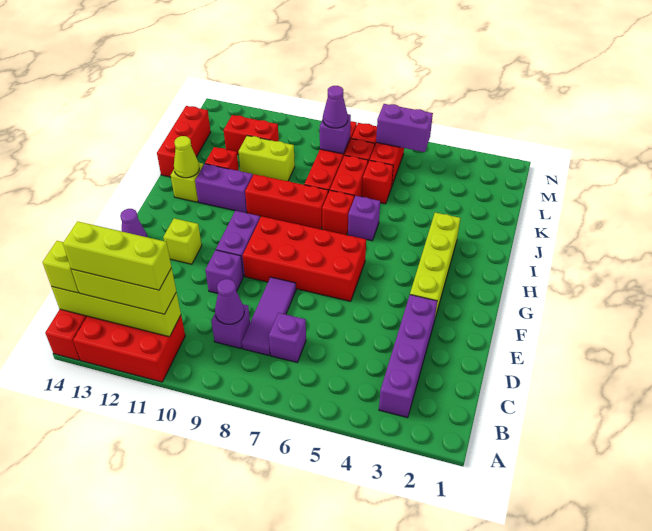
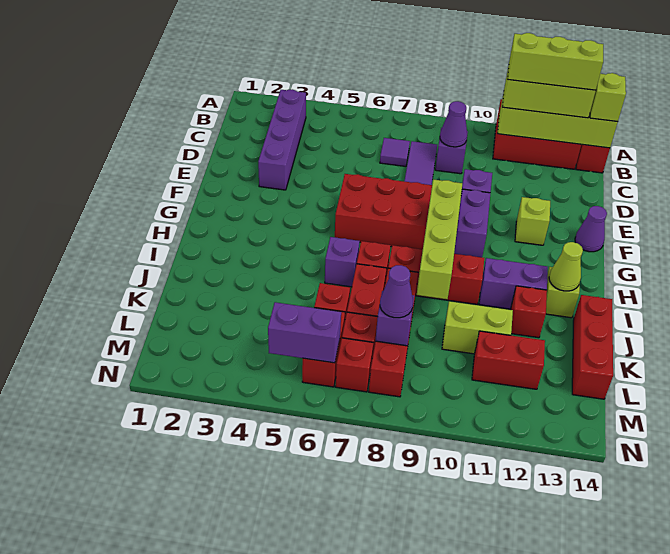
purple 1x1 brick [269,313,306,362] -> purple 1x1 tile [380,138,410,166]
lime 1x4 brick [410,213,460,317] -> lime 1x4 brick moved to [417,179,462,299]

